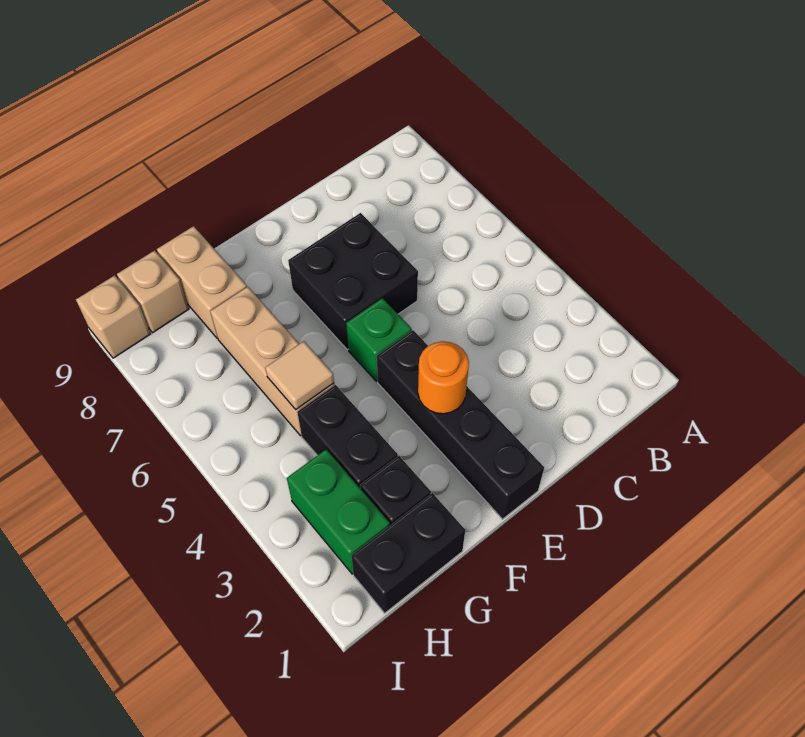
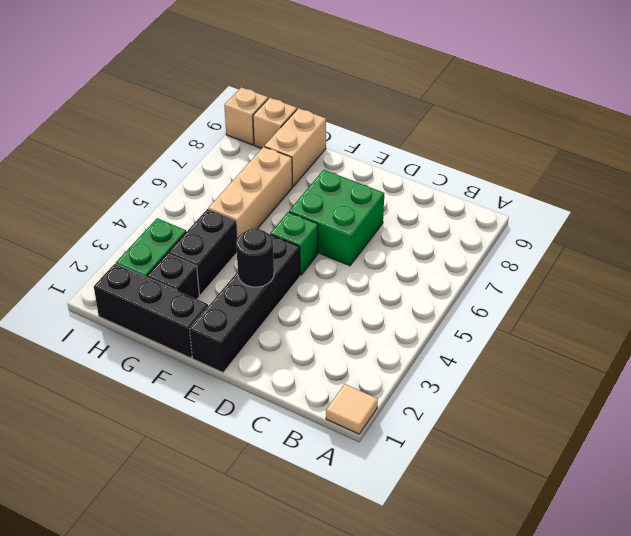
black 2x2 brick [288,213,418,349] -> green 2x2 brick [289,170,384,266]
orange 1x1 round brick [418,341,469,414] -> black 1x1 round brick [236,228,274,287]
black 1x2 brick [351,493,465,613] -> black 1x3 brick [94,264,208,358]
tan 1x1 tile [265,341,334,409] -> tan 1x1 tile moved to [326,384,378,434]

